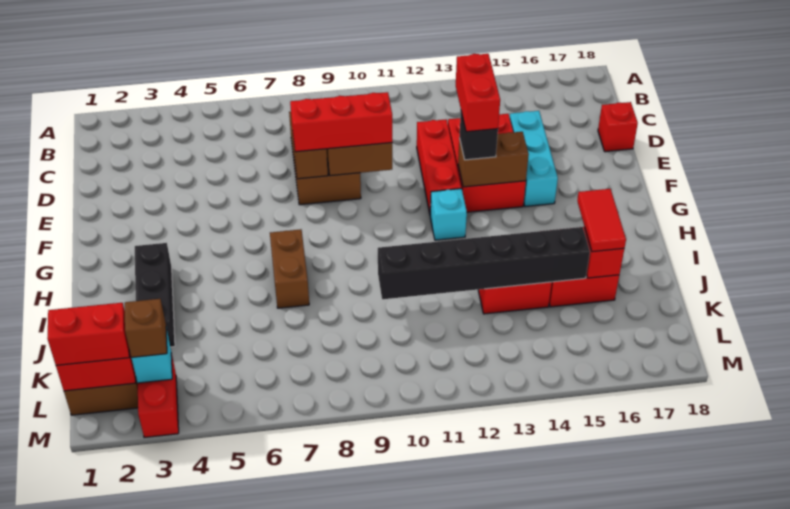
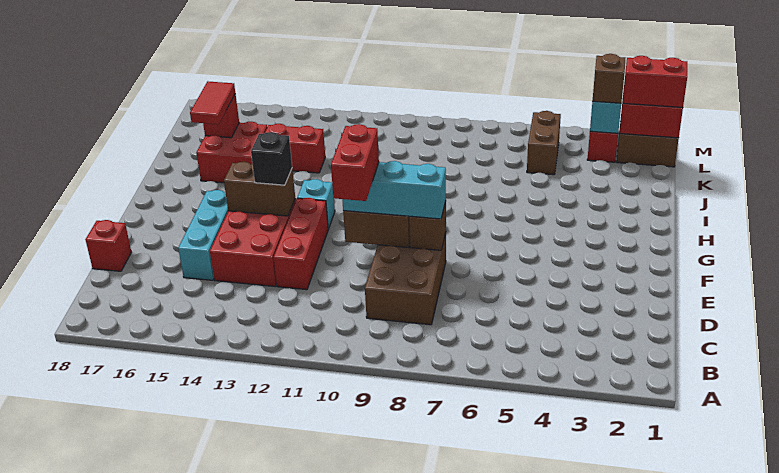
red 1x3 brick [290,92,392,152] -> cyan 1x3 brick [342,161,446,219]
red 1x2 brick [456,54,500,132] -> red 1x2 brick moved to [331,124,379,201]
black 1x3 brick [135,243,175,347] -> none
brown 1x2 brick [270,229,309,308] -> brown 1x2 brick moved to [527,111,561,175]
black 1x6 brick [378,227,590,299] -> none

